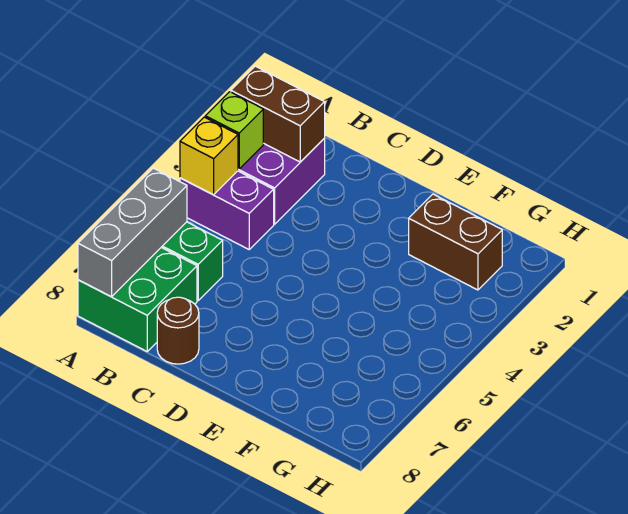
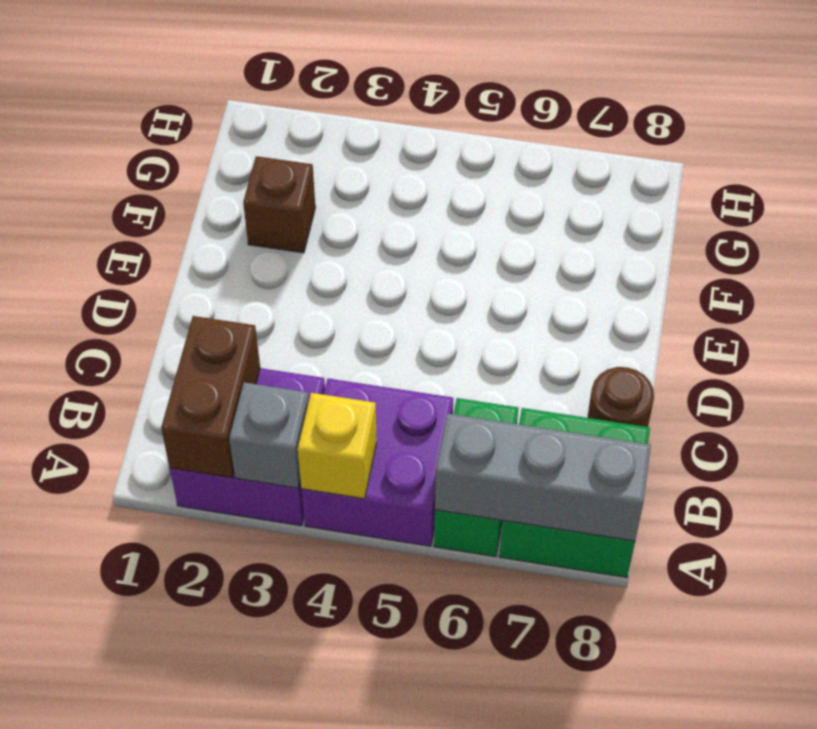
lime 1x1 brick [205,92,263,169] -> grey 1x1 brick [229,382,309,488]
purple 1x2 brick [180,171,274,249] -> purple 2x2 brick [301,379,453,546]
brown 1x2 brick [409,194,502,290] -> brown 1x1 brick [243,156,315,253]

